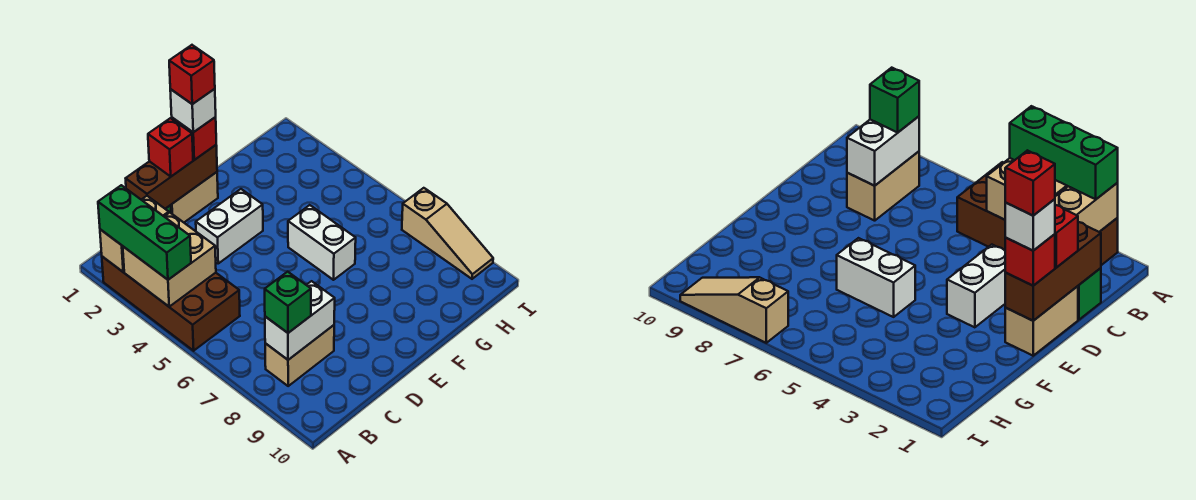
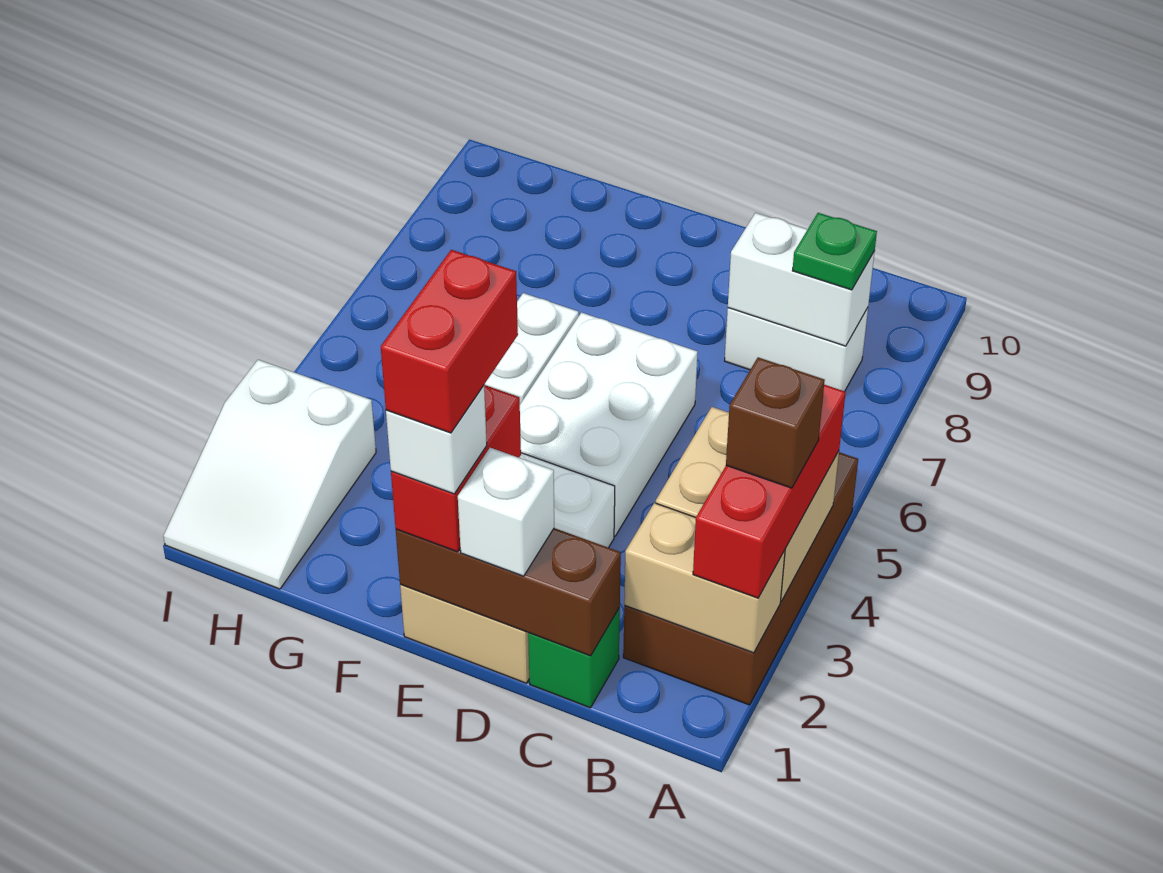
green 1x3 brick [98,185,191,280] -> red 1x3 brick [693,385,846,598]
none -> brown 1x1 brick [726,357,825,488]
tan 1x2 brick [265,325,334,386] -> white 1x2 brick [725,308,868,391]
green 1x1 brick [265,272,311,333] -> green 1x1 plate [792,213,877,290]
red 1x1 brick [148,118,193,176] -> white 1x1 brick [458,448,554,576]
none -> white 2x3 brick [520,312,698,536]
red 1x1 brick [172,117,216,160] -> red 1x2 brick [391,385,521,552]
red 1x1 brick [169,45,215,104] -> red 1x2 brick [381,250,518,433]
none -> white 2x3 slope [163,360,376,589]
tan 1x3 slope [402,188,493,279] -> none

